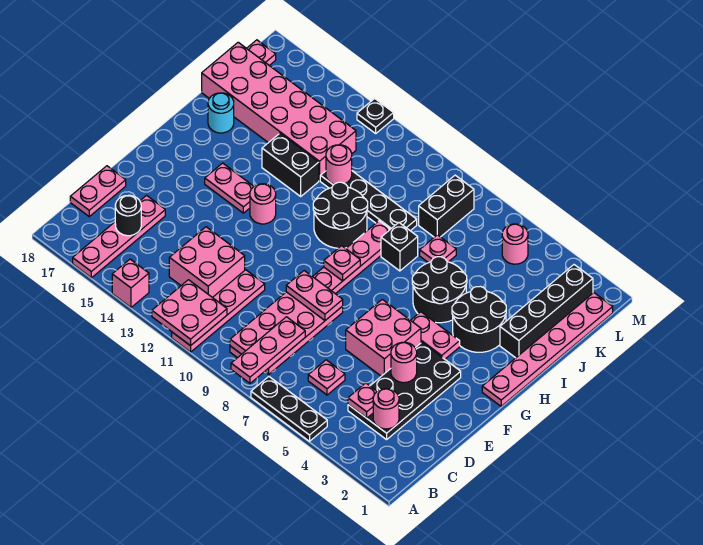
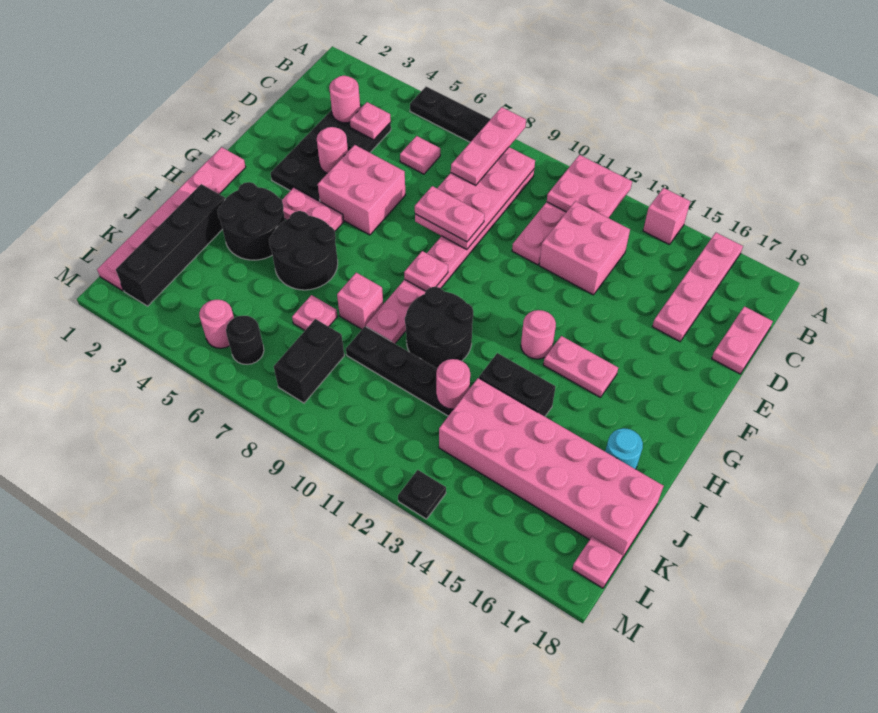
black 1x1 round brick [115,195,141,236] -> black 1x1 round brick moved to [226,316,264,364]
black 1x1 brick [381,223,418,271] -> pink 1x1 brick [337,273,383,329]

